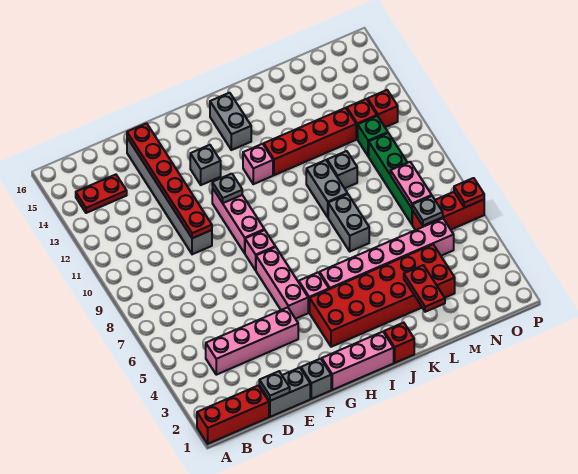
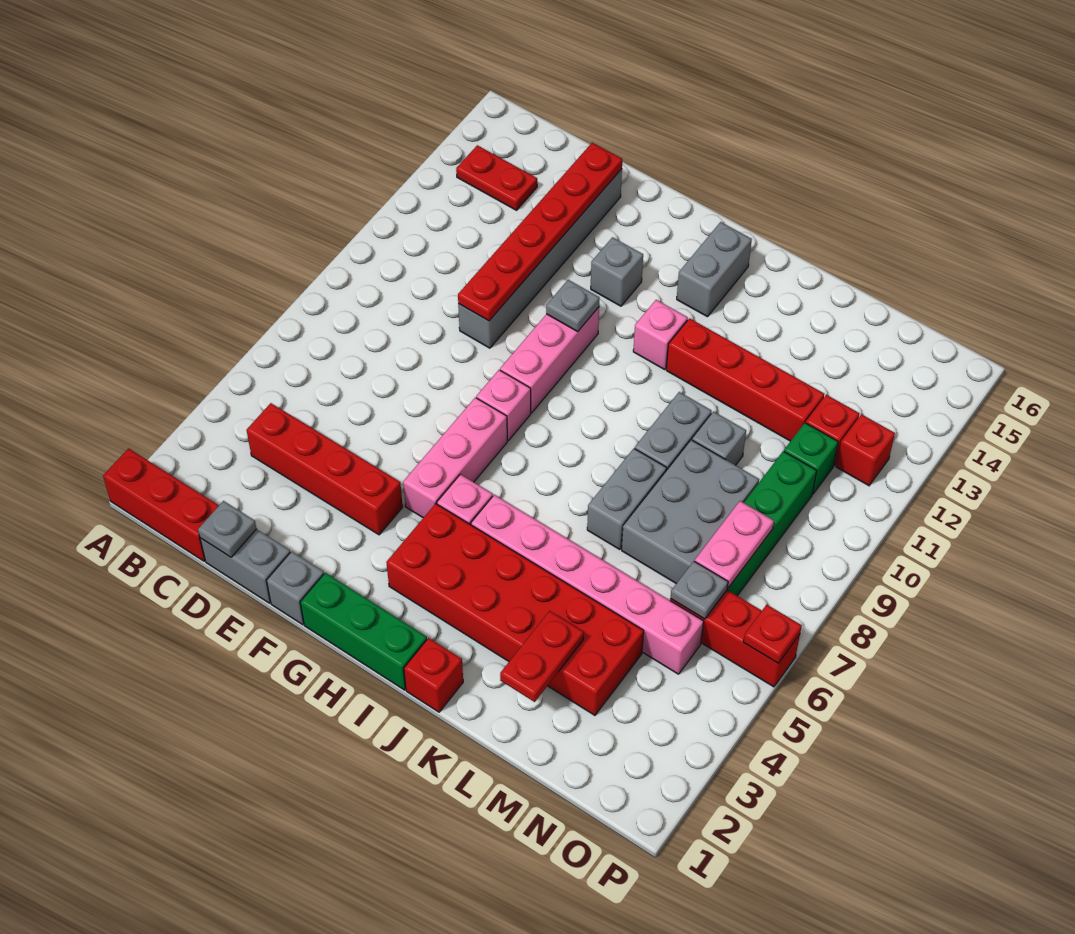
pink 1x4 brick [206,307,298,375] -> red 1x4 brick [247,403,403,535]
pink 1x3 brick [322,332,394,390] -> green 1x3 brick [300,573,427,690]
none -> grey 2x3 brick [622,440,759,584]

